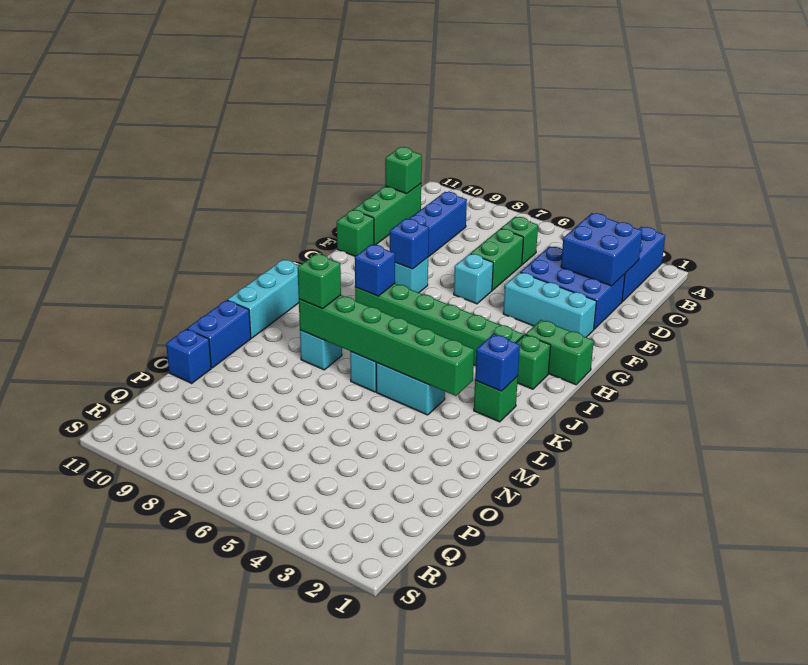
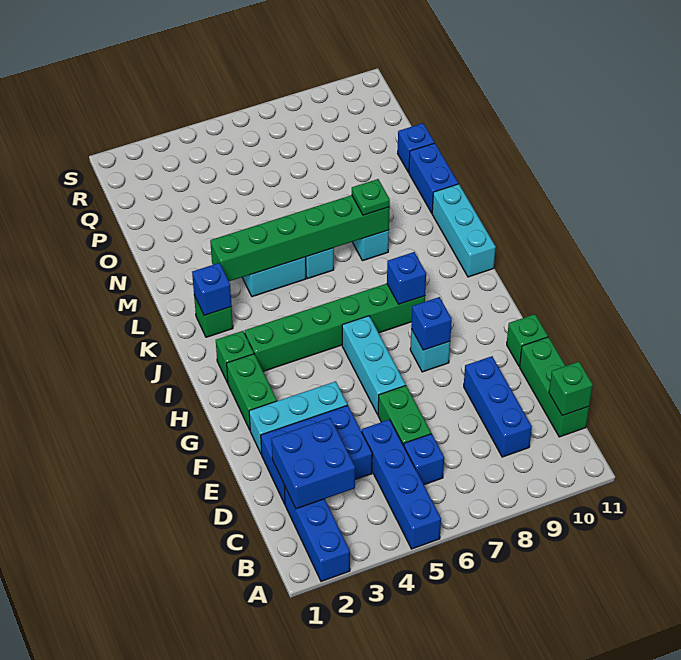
none -> blue 1x4 brick [362,419,441,549]
green 1x1 brick [501,217,538,264] -> blue 1x1 brick [404,434,444,485]
cyan 1x1 brick [454,254,493,304] -> cyan 1x3 brick [342,316,406,414]
green 1x2 brick [526,320,594,385] -> green 1x2 brick turned to [227,354,277,430]
green 1x1 brick [297,254,341,309] -> green 1x1 plate [352,179,390,215]

